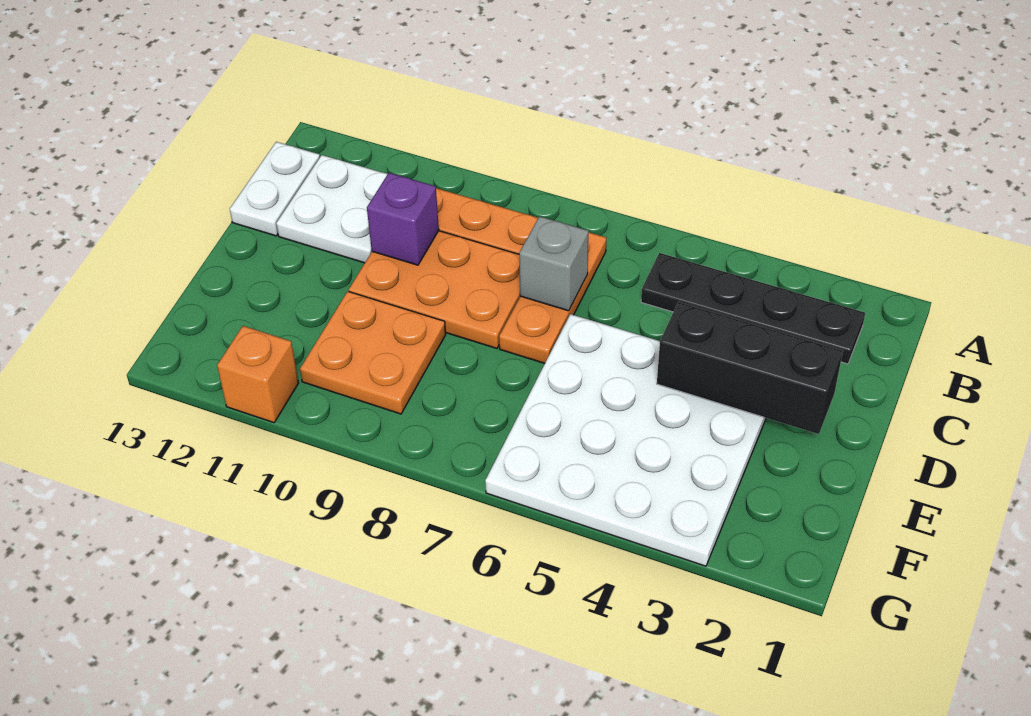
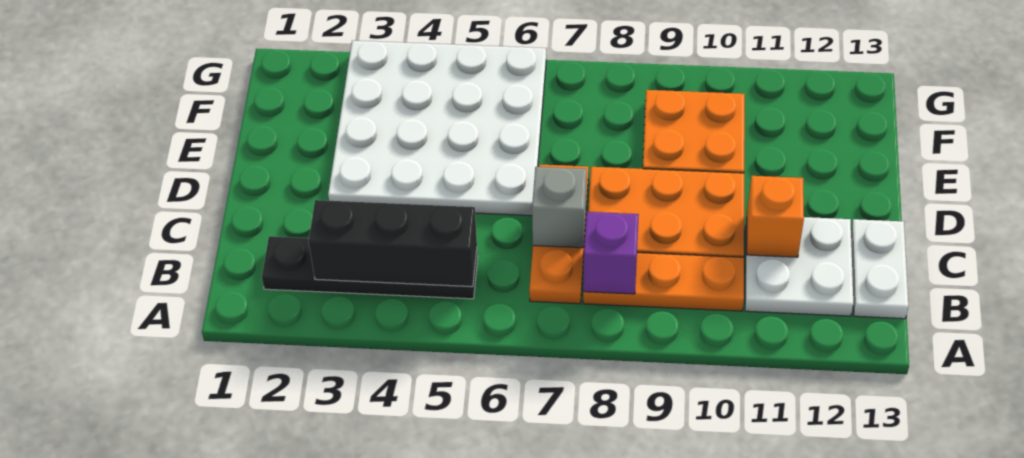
purple 1x1 brick [367,173,439,265] -> purple 1x1 brick moved to [583,212,639,294]
black 1x3 brick [657,302,843,434] -> black 1x3 brick moved to [308,200,477,287]
orange 1x1 brick [217,326,298,423] -> orange 1x1 brick moved to [747,176,804,257]

